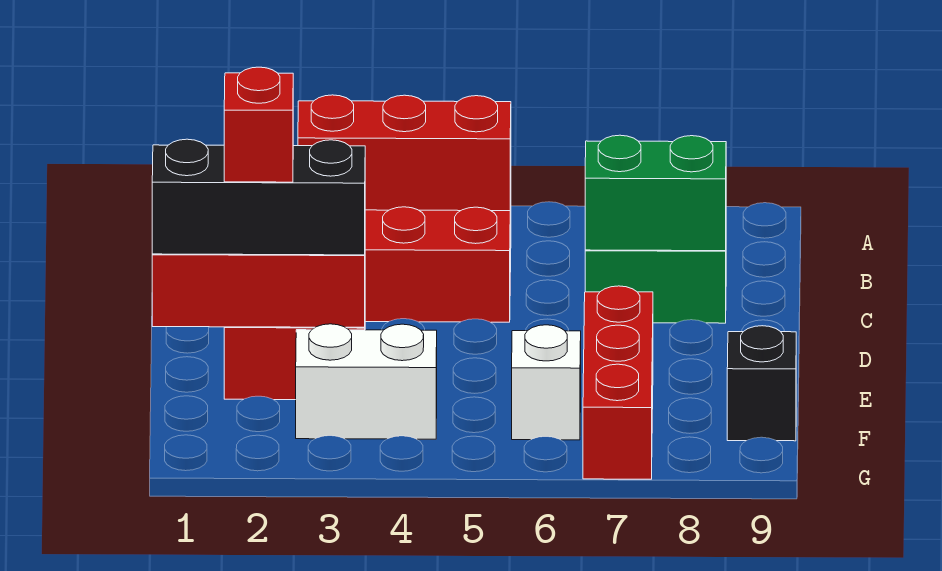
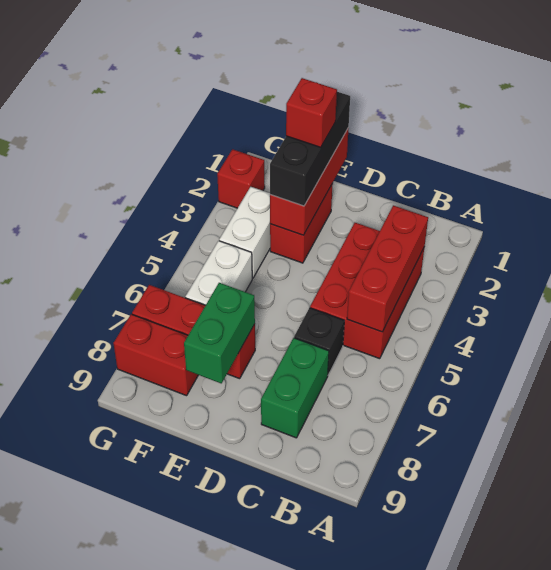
green 1x2 brick [585,135,726,251] -> green 1x2 brick moved to [184,283,255,383]
white 1x1 brick [512,325,581,440] -> white 1x2 brick [185,241,252,305]
none -> red 1x2 brick [113,314,198,396]
black 1x1 brick [727,326,796,441] -> black 1x1 brick moved to [294,308,344,375]
none -> red 1x1 brick [217,149,265,208]

